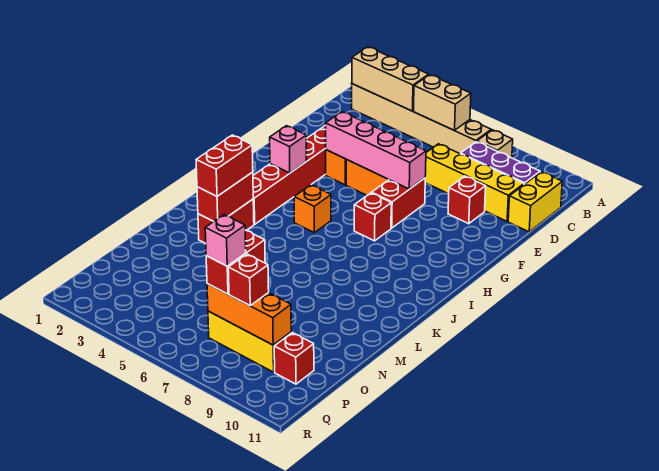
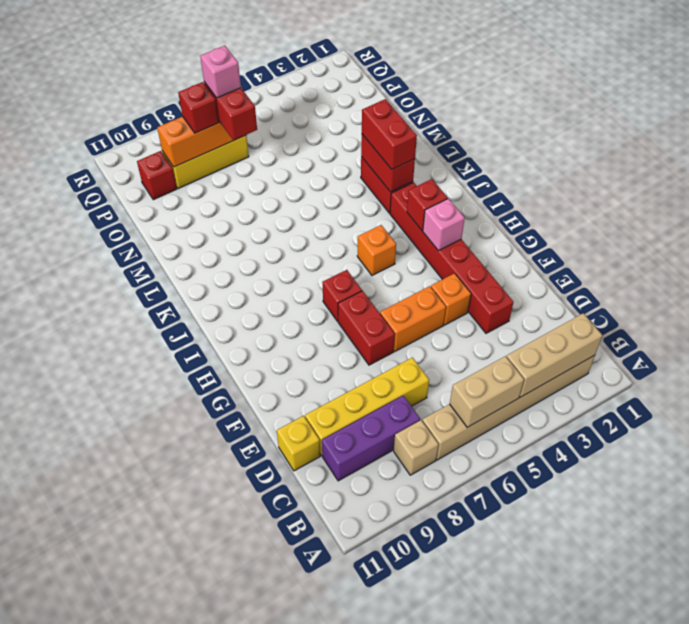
yellow 1x2 brick [508,172,562,232] -> yellow 1x1 brick [277,416,320,471]
red 1x1 brick [448,176,486,224] -> red 1x1 brick moved to [407,179,448,231]
pink 1x4 brick [326,112,426,189] -> none

